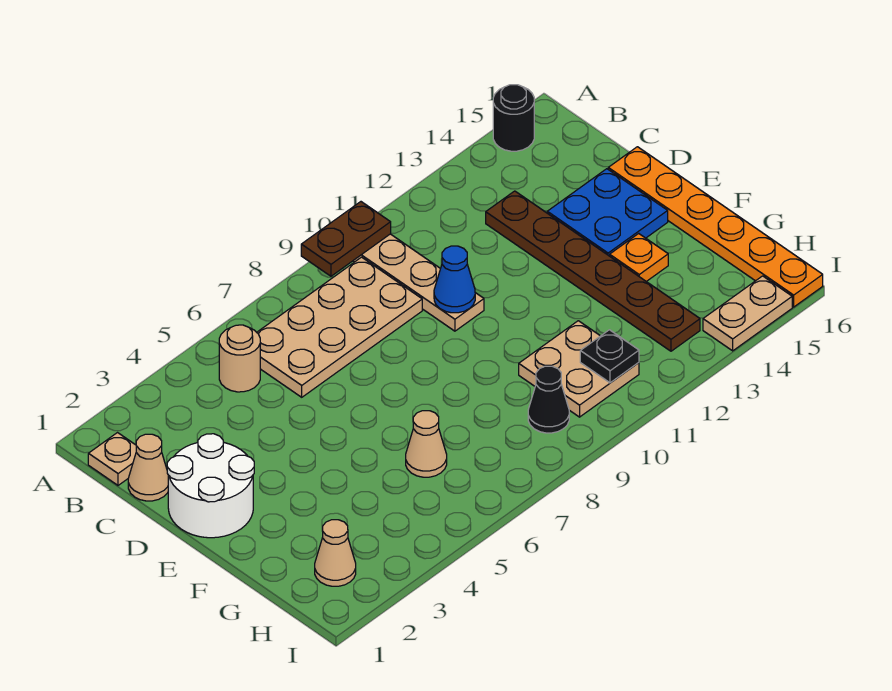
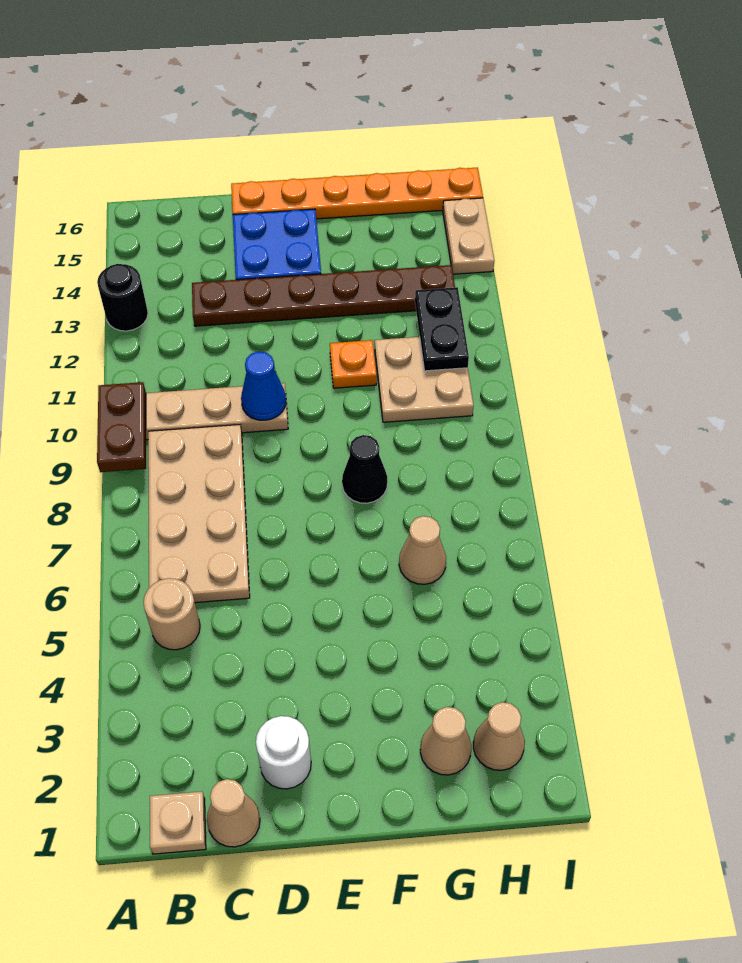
black 1x1 round brick [493,85,534,151] -> black 1x1 round brick moved to [97,264,148,331]
white 2x2 round brick [167,434,254,538] -> white 1x1 round brick [256,716,311,789]
orange 1x1 plate [610,233,668,281] -> orange 1x1 plate moved to [330,340,377,388]
none -> tan 1x1 cone [420,707,471,775]
black 1x1 cone [528,366,569,433] -> black 1x1 cone moved to [342,435,387,503]
black 1x1 plate [580,330,639,383] -> black 1x2 plate [415,287,469,371]

